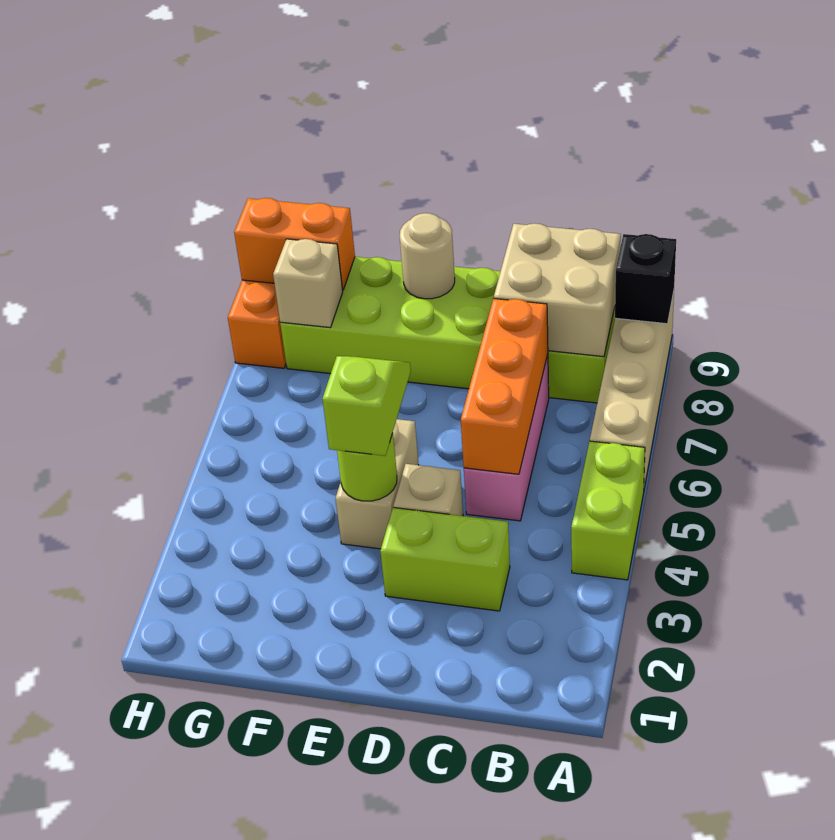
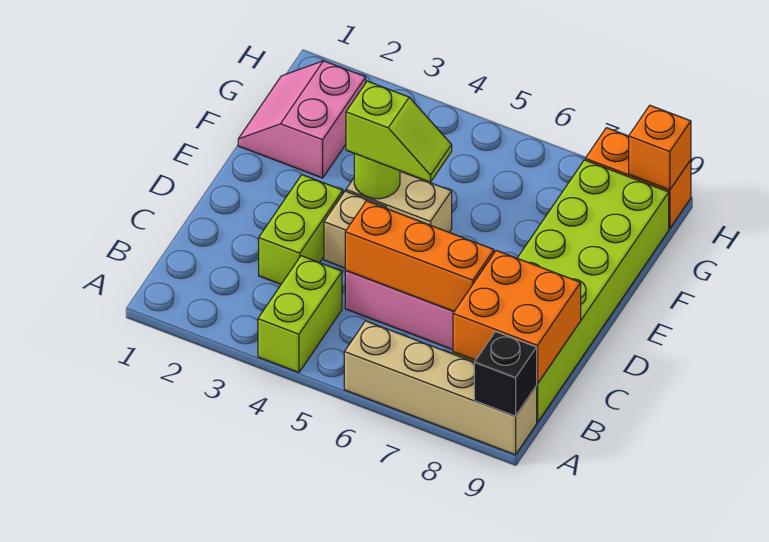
lime 1x2 brick [571,441,645,580] -> lime 1x2 brick turned to [258,256,342,373]
tan 2x2 brick [494,223,621,357] -> orange 2x2 brick [453,250,581,384]
tan 1x1 round brick [400,213,455,299] -> none
none -> pink 2x2 slope [238,61,366,178]
tan 1x1 brick [273,239,343,328] -> none
orange 1x2 brick [234,198,355,290] -> orange 1x1 brick [629,106,691,190]

